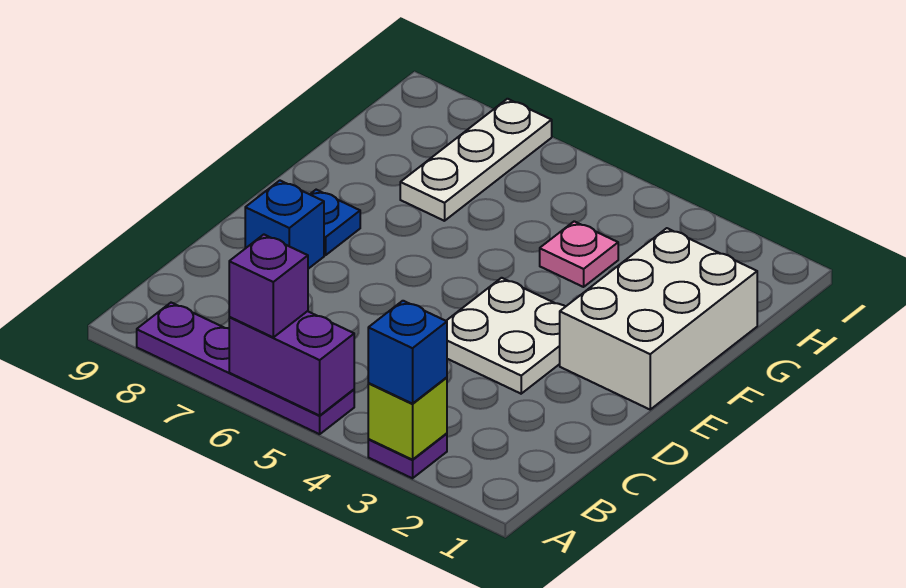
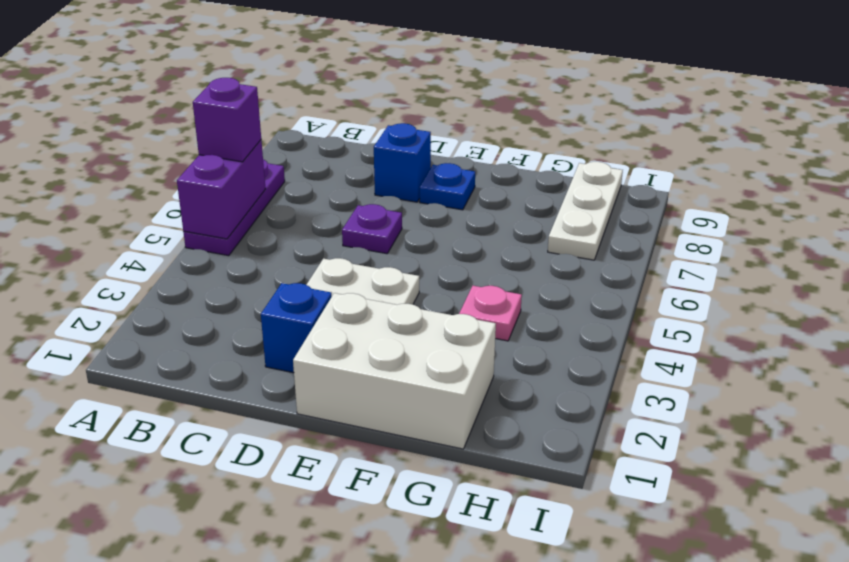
purple 1x1 plate [368,434,447,478] -> purple 1x1 plate moved to [342,204,402,254]
lime 1x1 brick [368,377,447,460] -> none
blue 1x1 brick [368,301,447,404] -> blue 1x1 brick moved to [261,283,332,373]
purple 1x4 plate [137,303,354,434] -> purple 1x3 plate [183,159,285,256]
white 1x3 plate [400,99,552,221] -> white 1x3 plate turned to [548,162,623,260]

